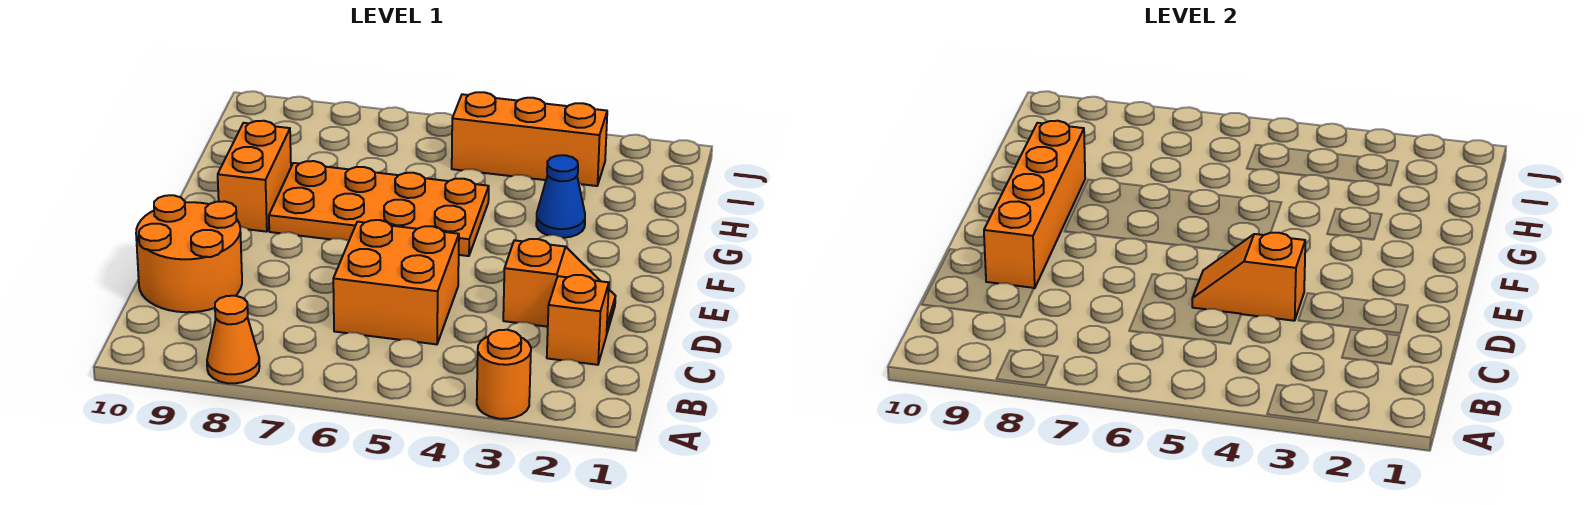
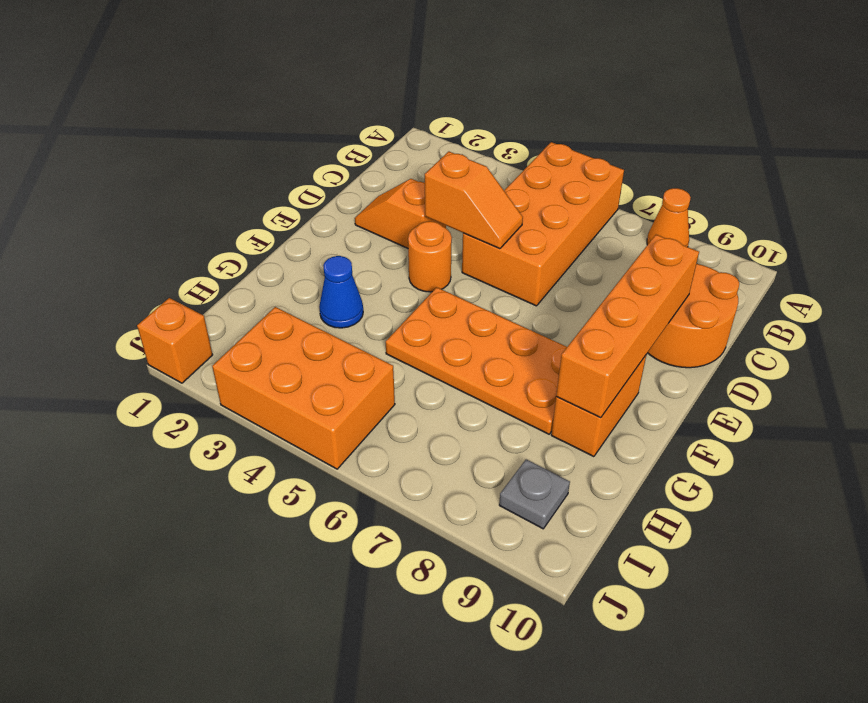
orange 1x1 round brick [477,330,531,419] -> orange 1x1 round brick moved to [408,221,452,292]
orange 1x1 brick [547,275,609,365] -> orange 1x1 brick moved to [137,298,213,383]
orange 2x2 brick [333,220,459,344] -> orange 2x4 brick [462,142,624,306]
orange 1x3 brick [452,92,607,186] -> orange 2x3 brick [212,307,395,469]
none -> grey 1x1 plate [499,459,570,529]

